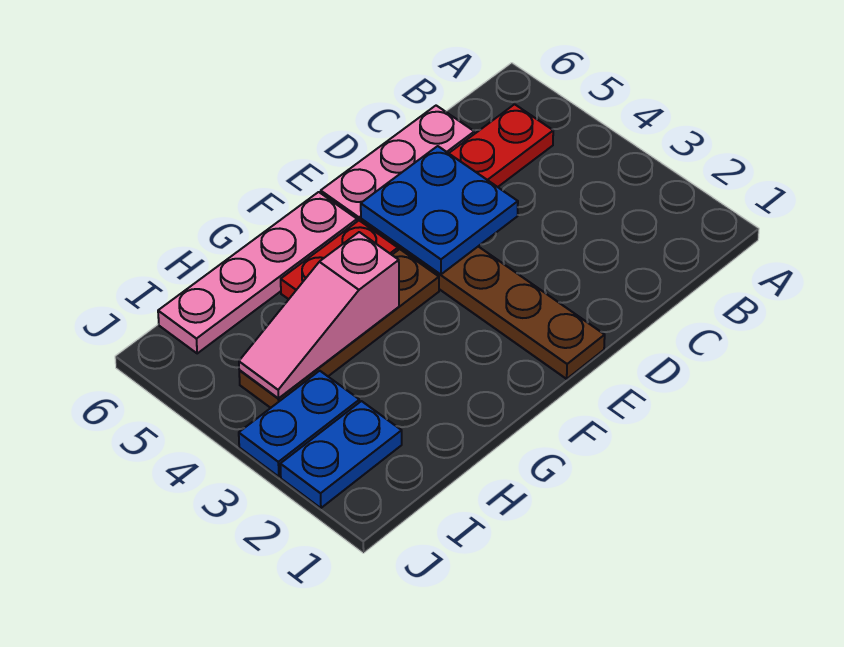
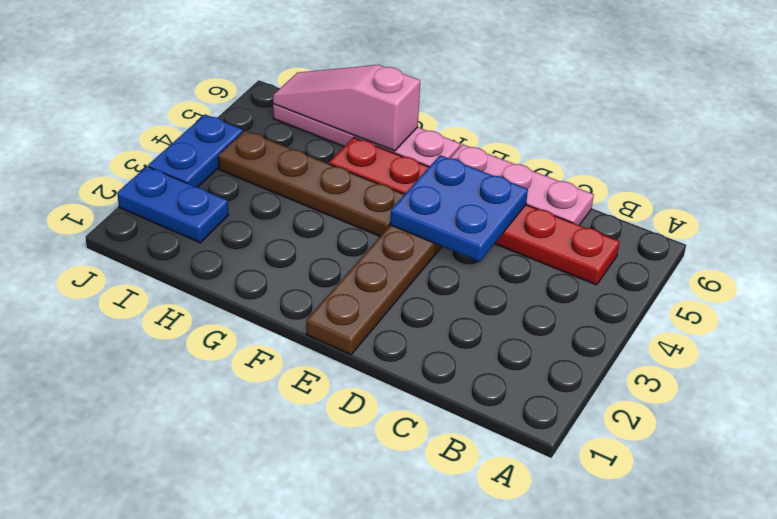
pink 1x3 slope [239,232,399,398] -> pink 1x3 slope moved to [273,65,420,151]
blue 1x2 plate [239,371,360,477] -> blue 1x2 plate turned to [148,114,243,187]

